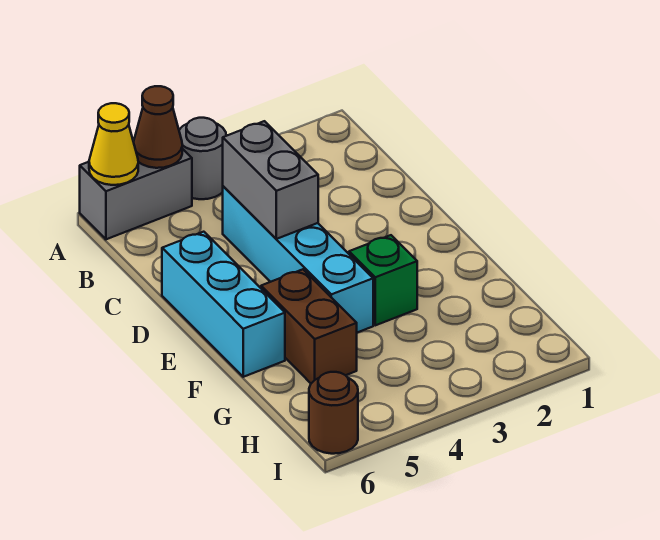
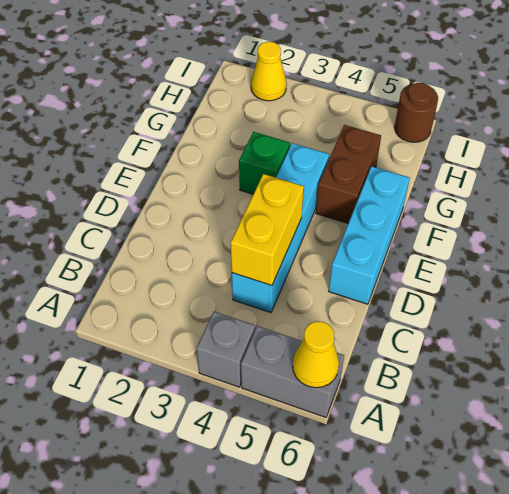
grey 1x1 round brick [179,118,226,199] -> grey 1x1 brick [197,311,255,387]
brown 1x1 cone [134,86,182,168] -> none
grey 1x2 brick [223,121,318,239] -> yellow 1x2 brick [231,174,304,285]
none -> yellow 1x1 cone [251,42,287,101]

